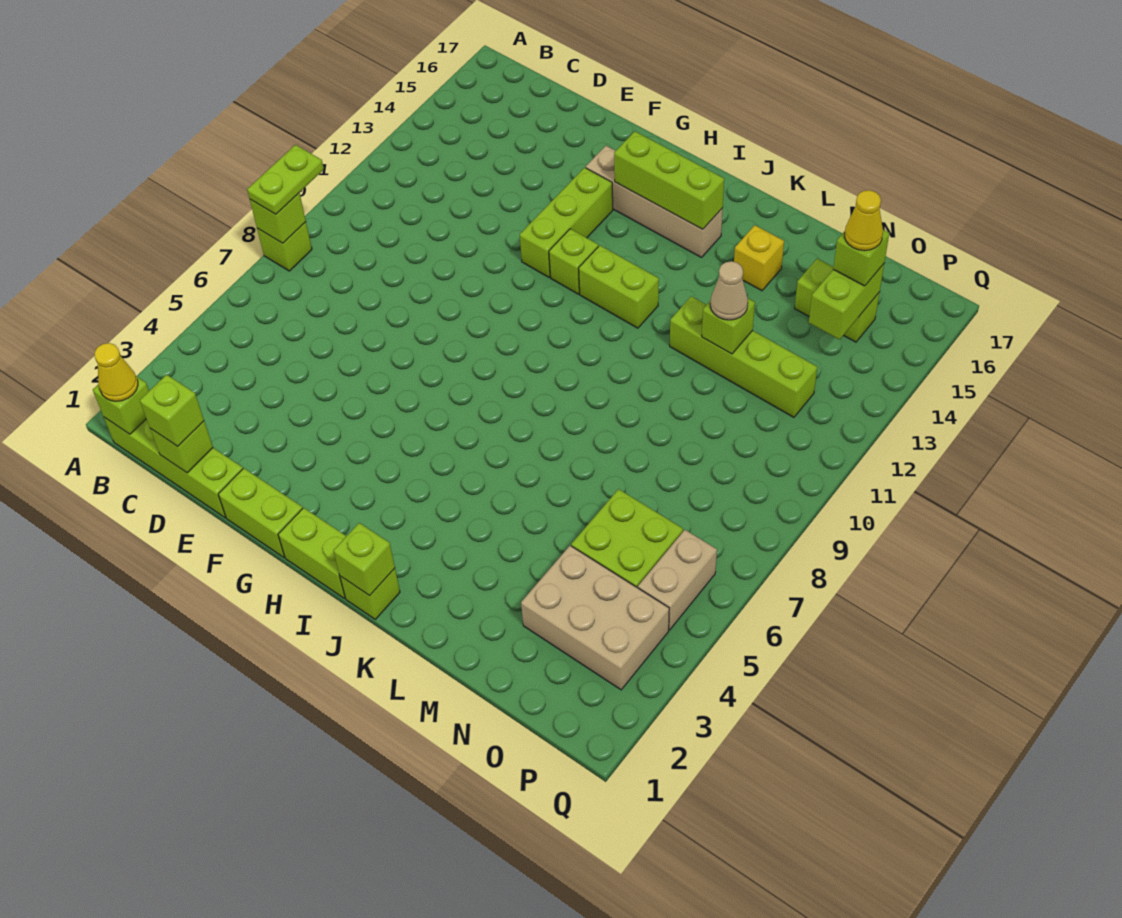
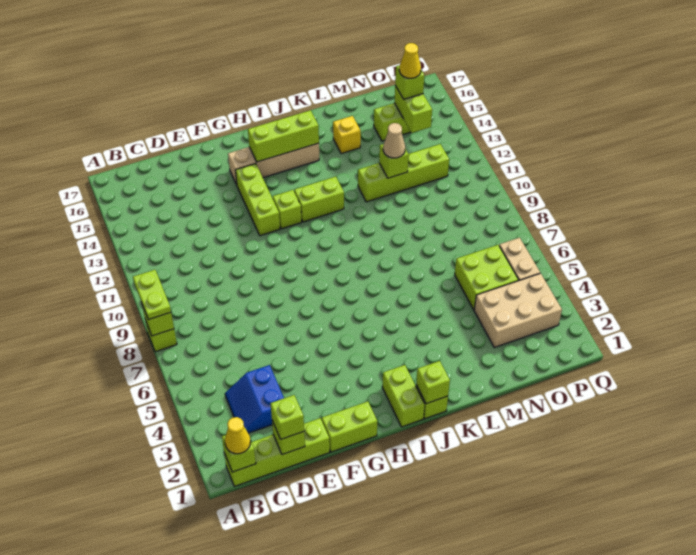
none -> blue 2x2 slope [225,365,284,433]
lime 1x2 brick [278,508,346,598] -> lime 1x2 brick turned to [382,365,425,427]

